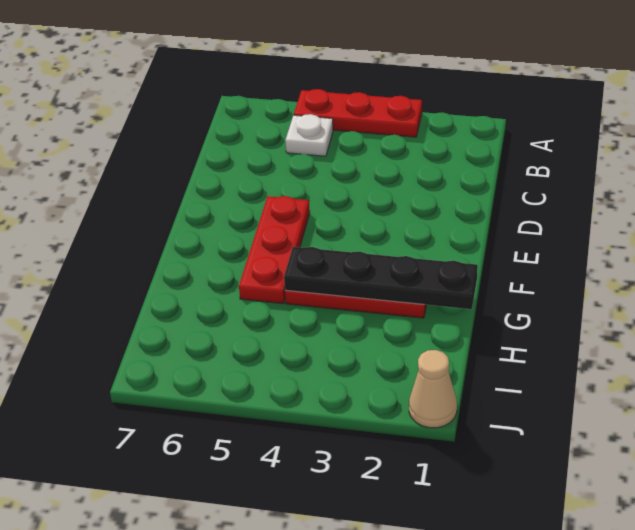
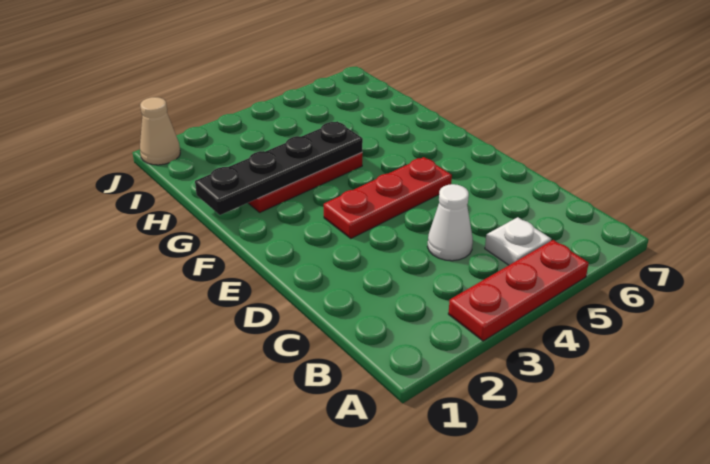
none -> white 1x1 cone [427,184,473,261]
red 1x3 plate [239,196,310,304] -> red 1x3 plate turned to [324,157,452,238]

